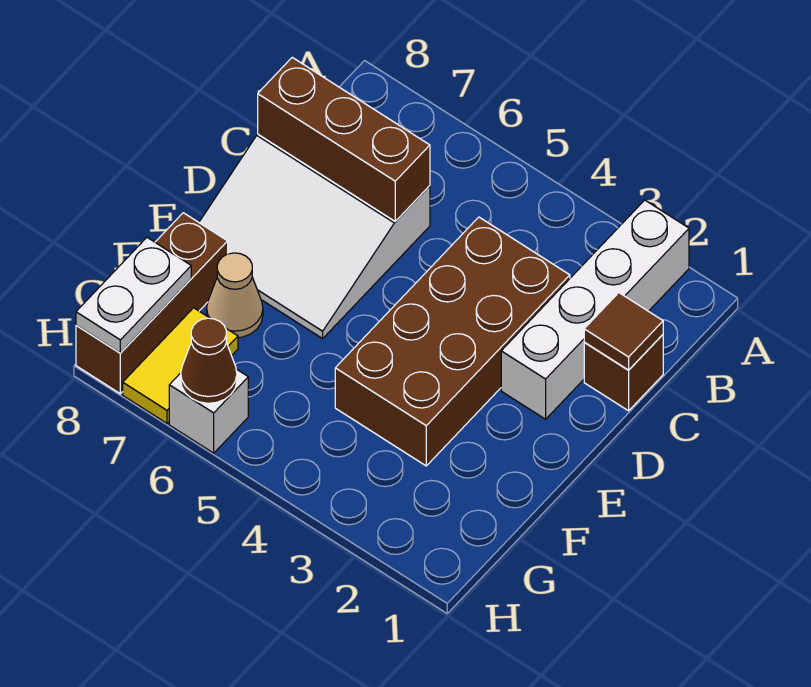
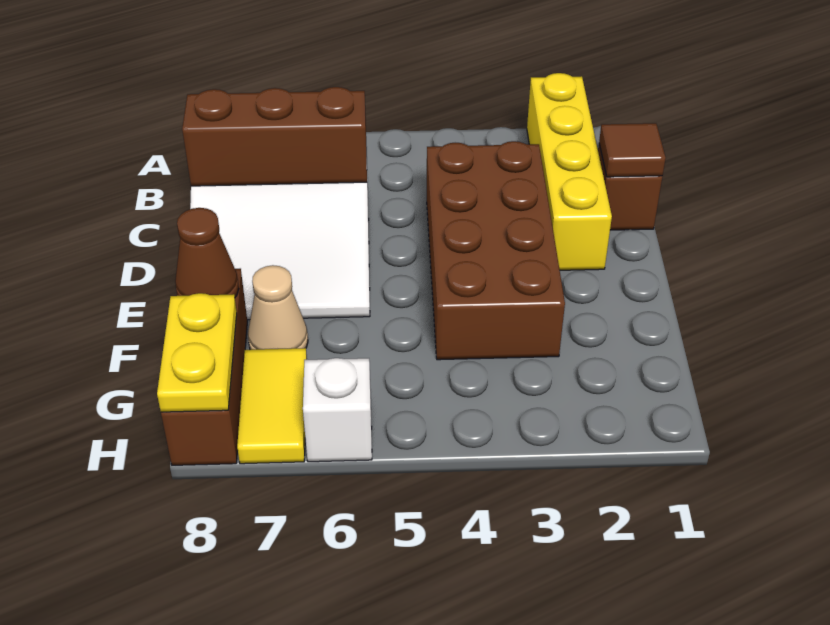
white 1x4 brick [501,200,689,419] -> yellow 1x4 brick [527,73,612,270]
white 1x2 plate [76,238,191,353] -> yellow 1x2 plate [157,293,237,412]
brown 1x1 cone [181,318,237,403] -> brown 1x1 cone moved to [175,208,239,297]

